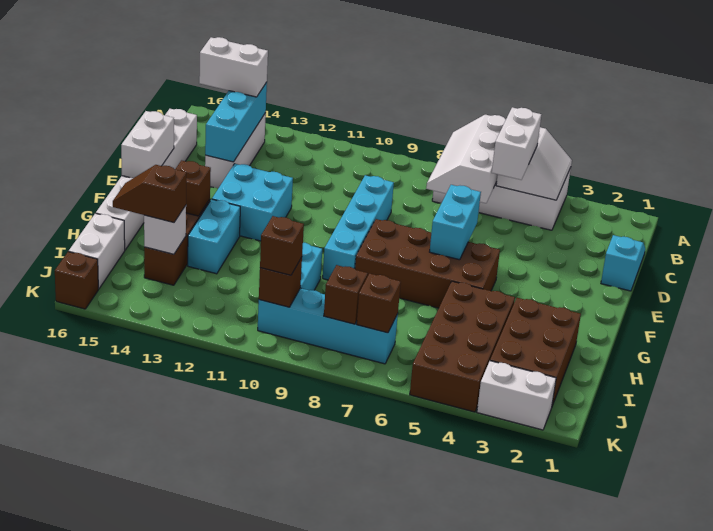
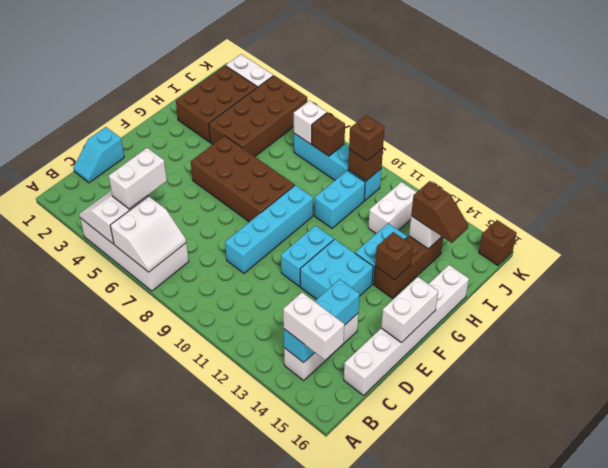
white 2x3 slope [426,115,506,203] -> white 2x2 slope [110,196,186,272]
cyan 1x2 brick [430,185,481,260] -> cyan 1x2 brick moved to [281,226,334,286]
white 1x2 brick [69,213,125,289] -> white 1x2 brick moved to [368,182,416,233]
brown 1x1 brick [357,274,401,333] -> white 1x1 brick [294,101,327,144]

